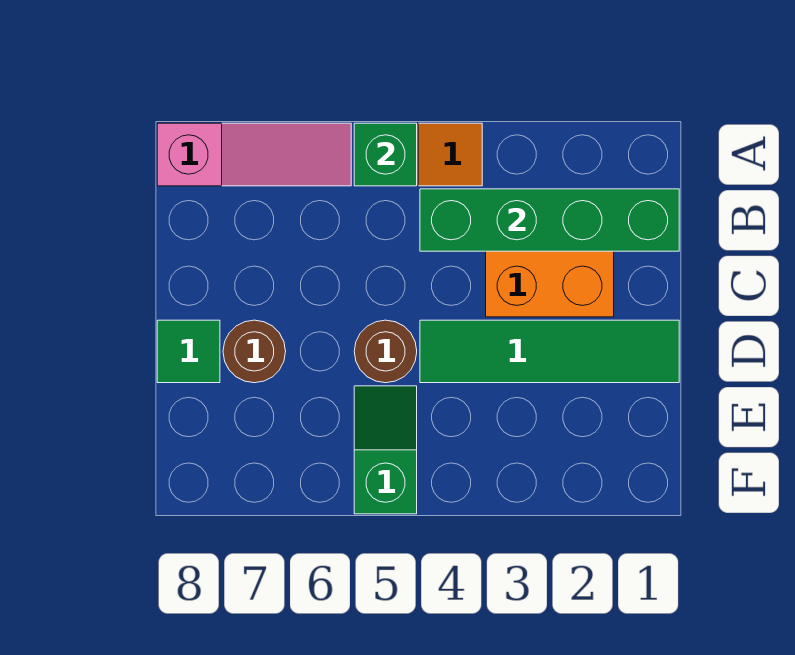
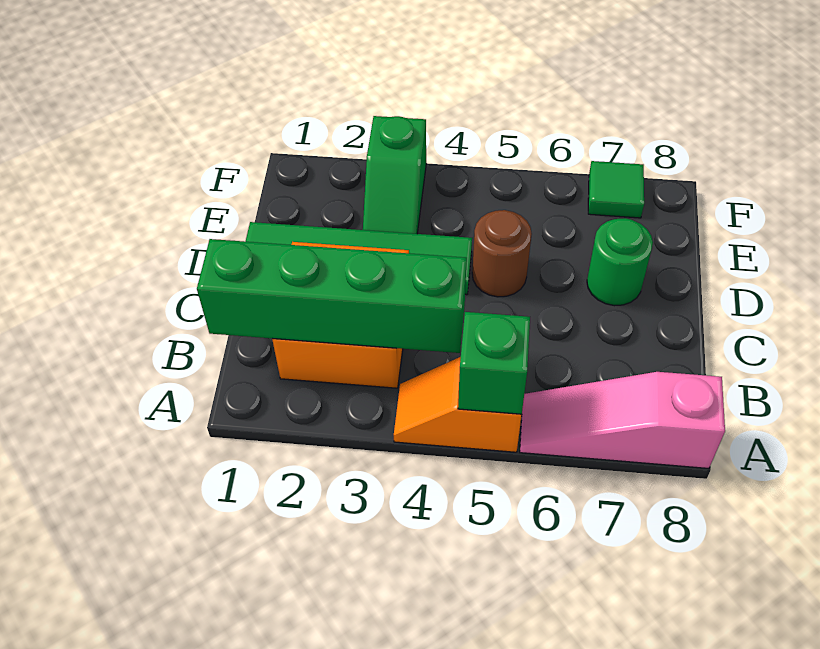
brown 1x1 round brick [223,320,286,383] -> green 1x1 round brick [587,218,653,306]
green 1x1 tile [157,320,220,383] -> green 1x1 tile moved to [588,161,644,218]
green 1x2 slope [354,386,417,514] -> green 1x2 slope moved to [363,116,426,234]

